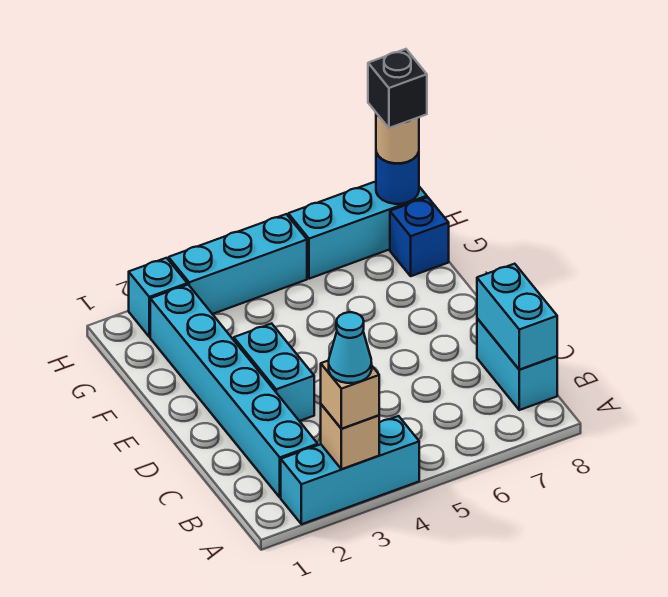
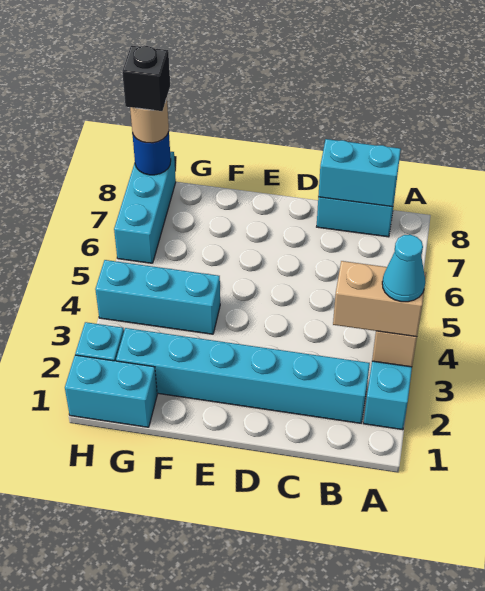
tan 1x1 brick [321,360,379,429] -> tan 1x2 brick [333,261,426,337]
cyan 1x2 brick [234,323,314,421] -> cyan 1x2 brick moved to [65,355,157,427]
blue 1x1 brick [390,197,449,276] -> none
cyan 1x3 brick [169,214,307,314] -> cyan 1x3 brick turned to [95,260,220,334]

